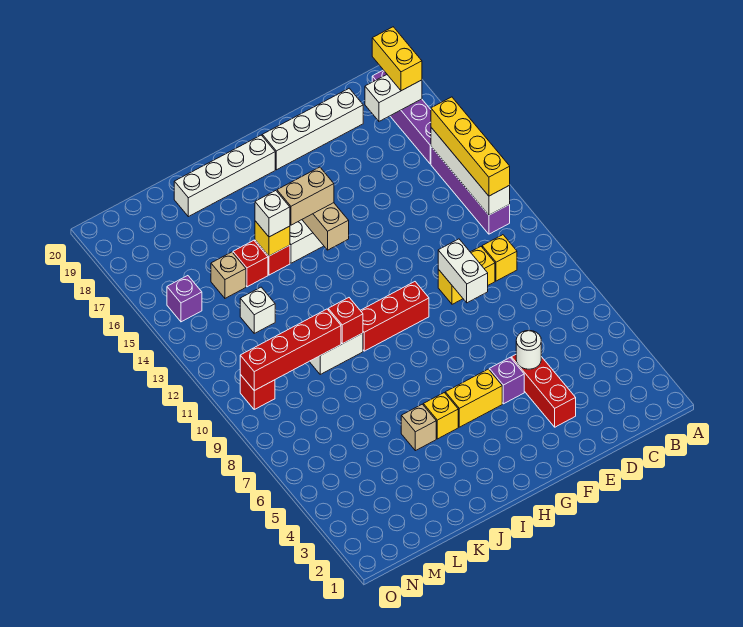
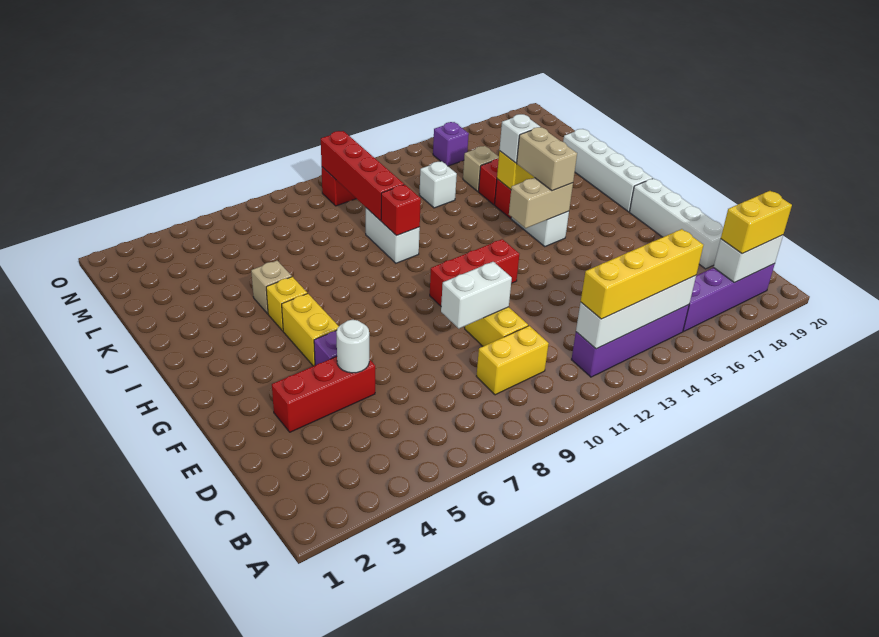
white 1x2 brick [365,75,422,121] -> white 1x2 brick turned to [714,235,783,283]
yellow 1x1 brick [482,235,517,281] -> yellow 1x2 brick [476,326,549,395]
red 1x3 brick [360,282,429,351] -> red 1x3 brick turned to [430,239,519,306]

